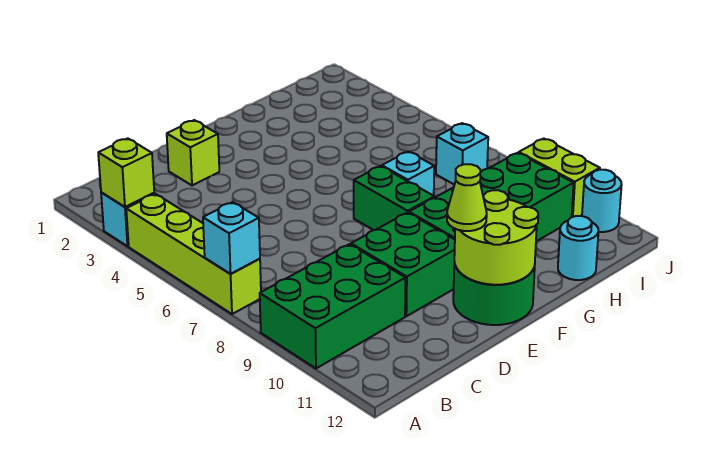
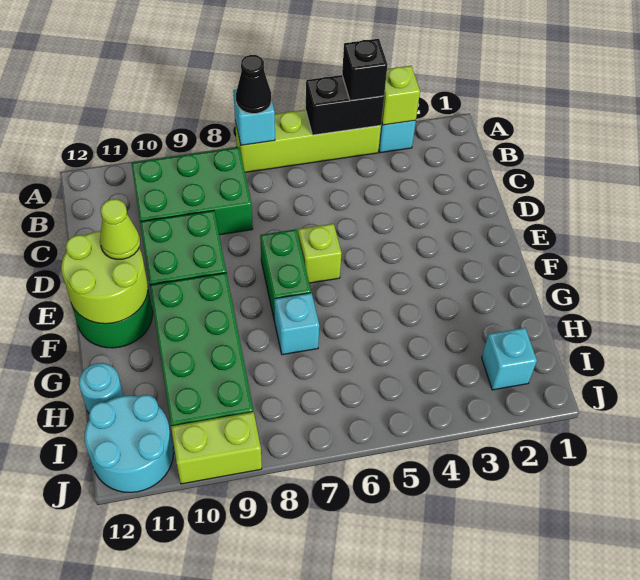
none -> black 1x2 brick [306,75,384,135]
none -> black 1x1 brick [342,39,387,101]
none -> black 1x1 cone [236,55,271,114]
green 2x3 brick [260,244,406,368] -> green 2x3 brick turned to [131,147,253,235]
lime 1x1 brick [167,120,219,185] -> lime 1x1 brick moved to [298,224,342,283]
green 1x2 brick [354,166,434,230] -> green 1x2 brick turned to [260,229,311,321]
cyan 1x1 brick [436,123,488,185] -> cyan 1x1 brick moved to [482,328,537,390]
cyan 1x1 round brick [582,170,622,232] -> cyan 2x2 round brick [85,395,174,492]

